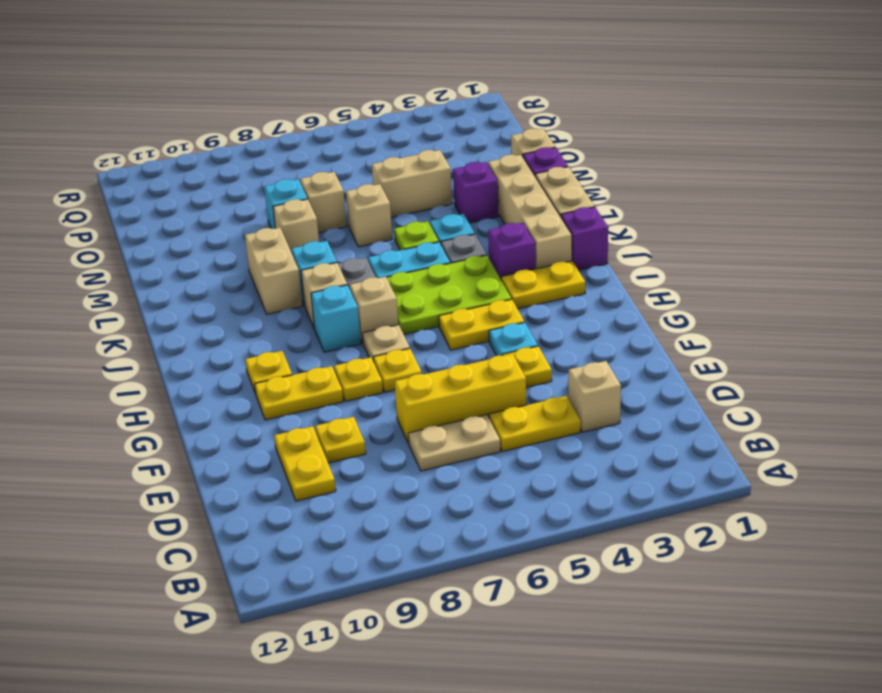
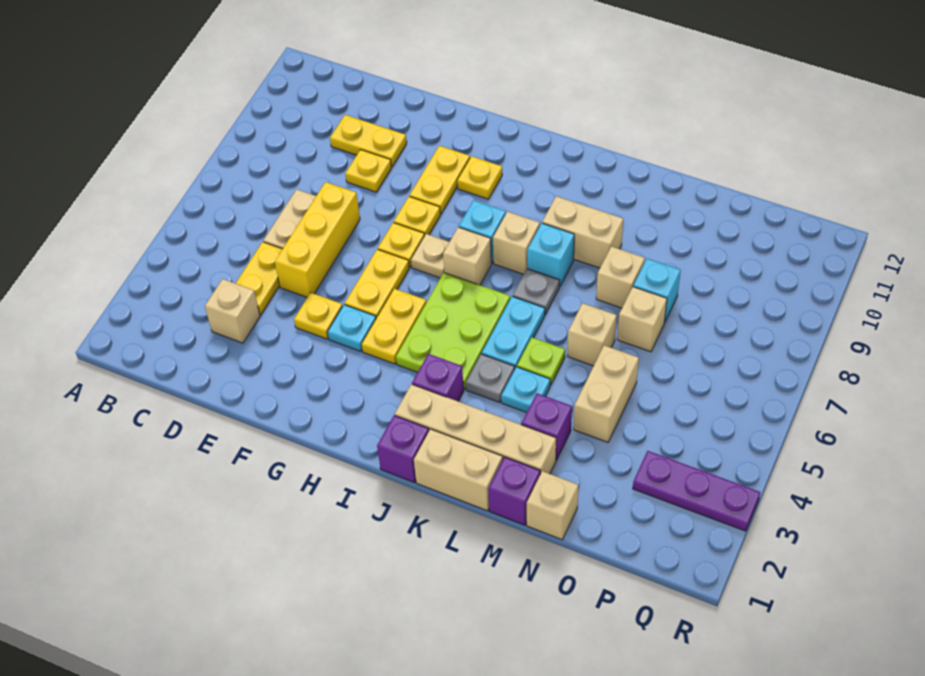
yellow 1x2 plate [501,261,585,309] -> yellow 1x2 plate moved to [345,249,409,318]
none -> purple 1x3 plate [633,451,760,531]

